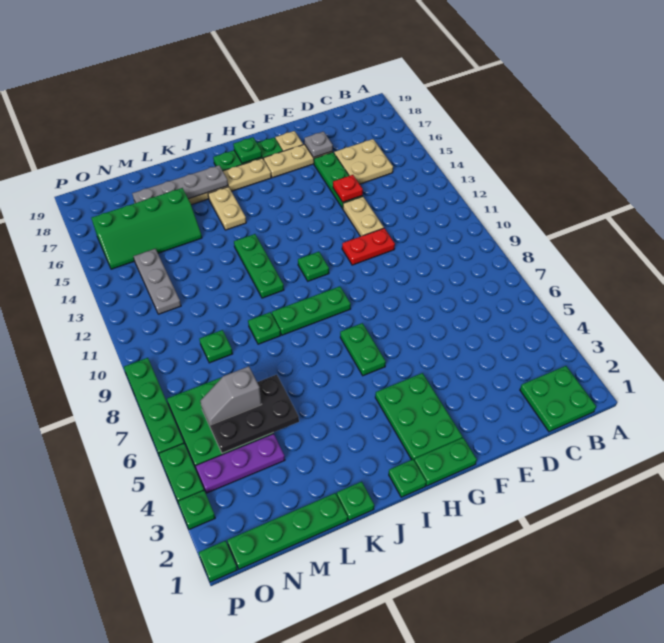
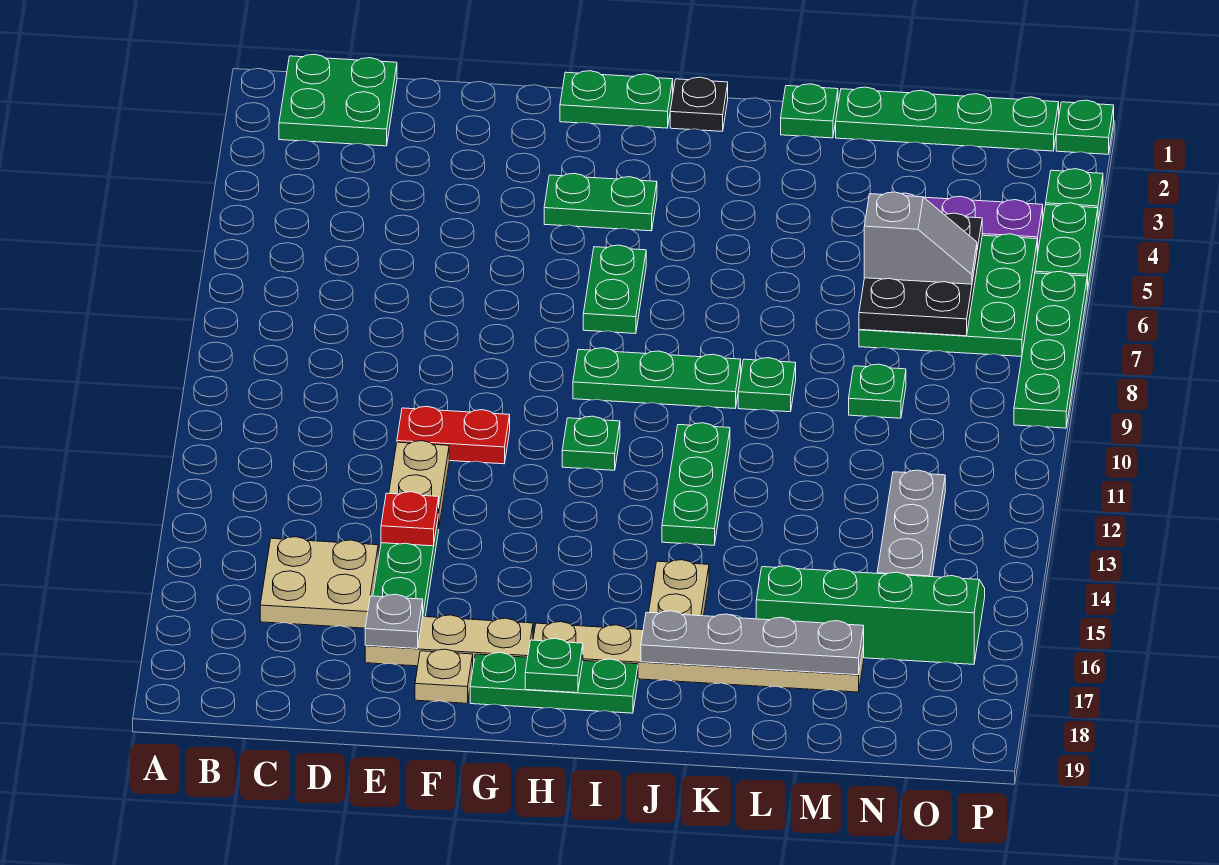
green 2x3 plate [375,373,462,460] -> green 1x2 plate [544,173,657,231]
green 1x1 plate [389,459,426,497] -> black 1x1 plate [670,77,728,131]
black 2x3 plate [202,375,299,453] -> black 2x3 plate turned to [859,213,982,336]

